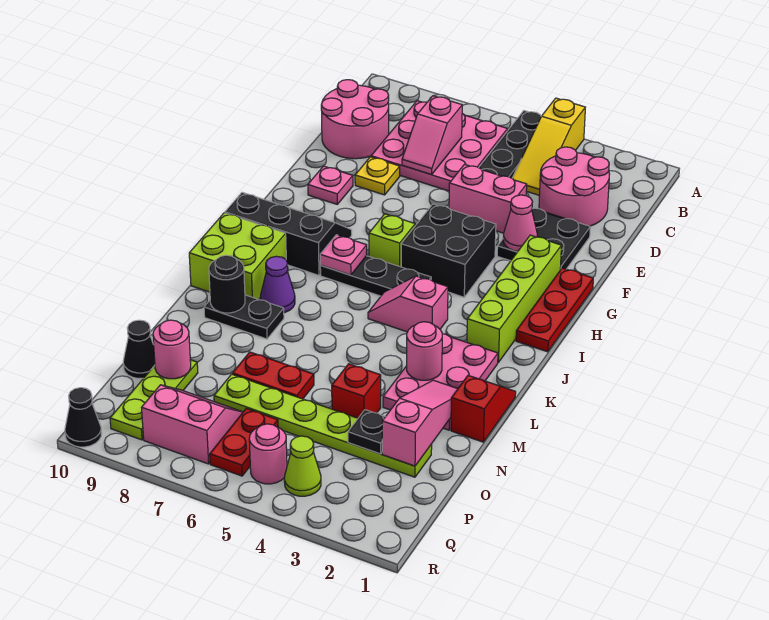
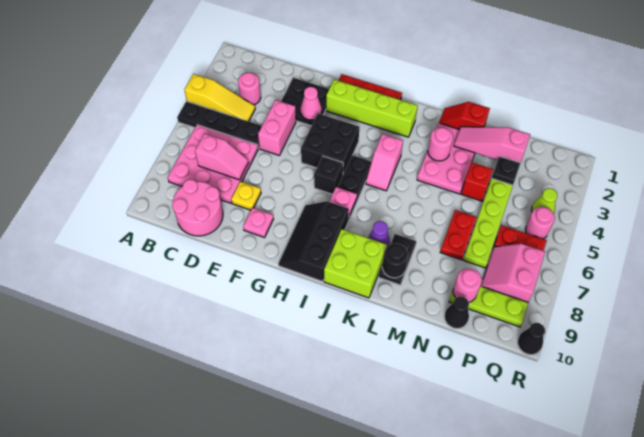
pink 2x2 round brick [539,147,610,226] -> pink 1x1 round brick [238,73,261,105]
lime 1x1 brick [369,214,415,267] -> black 1x1 brick [314,156,343,194]
pink 2x3 plate [383,334,498,430] -> pink 2x3 plate turned to [417,123,475,194]

